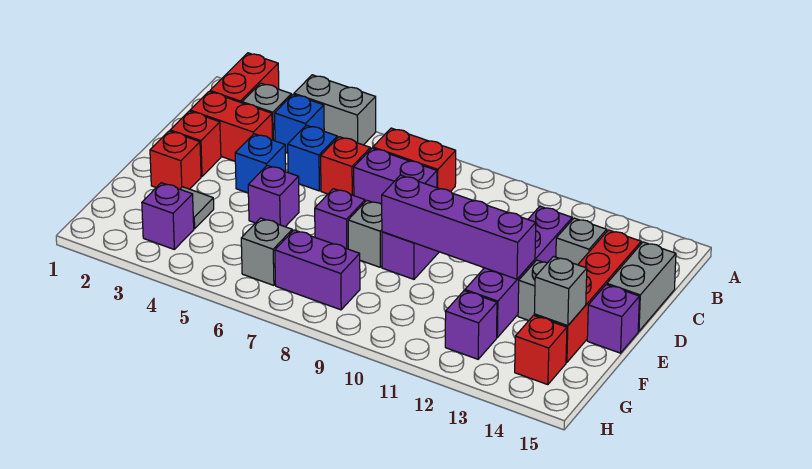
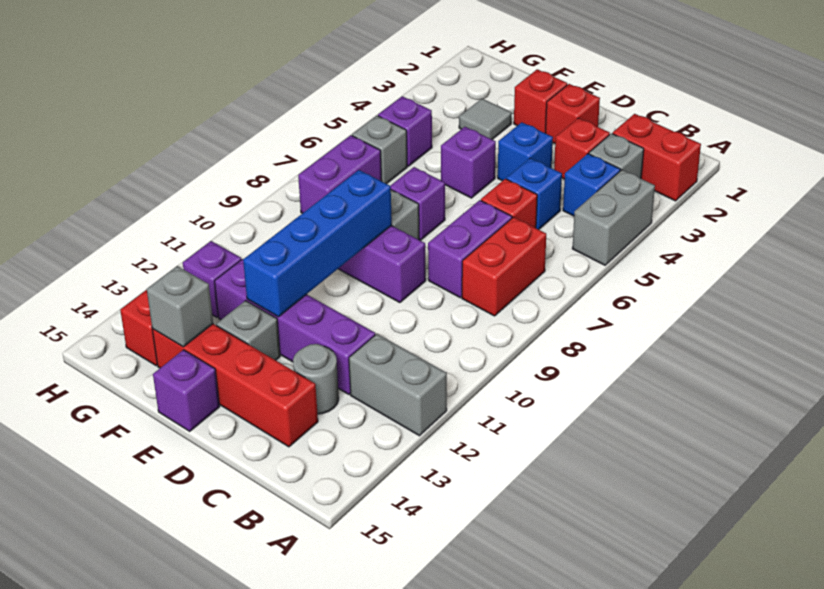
red 1x2 brick [190,92,273,161] -> red 1x1 brick [554,118,610,179]
grey 1x1 brick [556,218,607,265] -> grey 1x1 round brick [293,344,339,414]
grey 1x2 brick [607,242,676,331] -> grey 1x2 brick moved to [349,334,447,436]
purple 1x4 brick [382,175,536,279] -> blue 1x4 brick [243,170,392,317]
purple 1x1 brick [142,183,194,249] -> purple 1x1 brick moved to [378,96,432,166]

